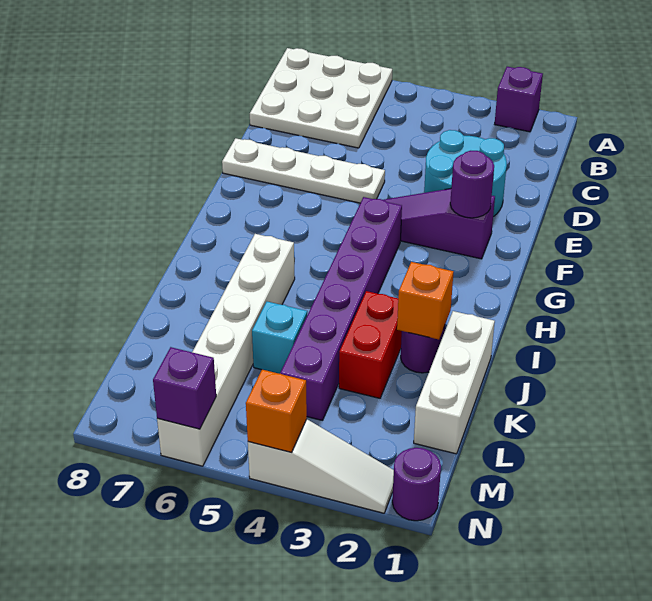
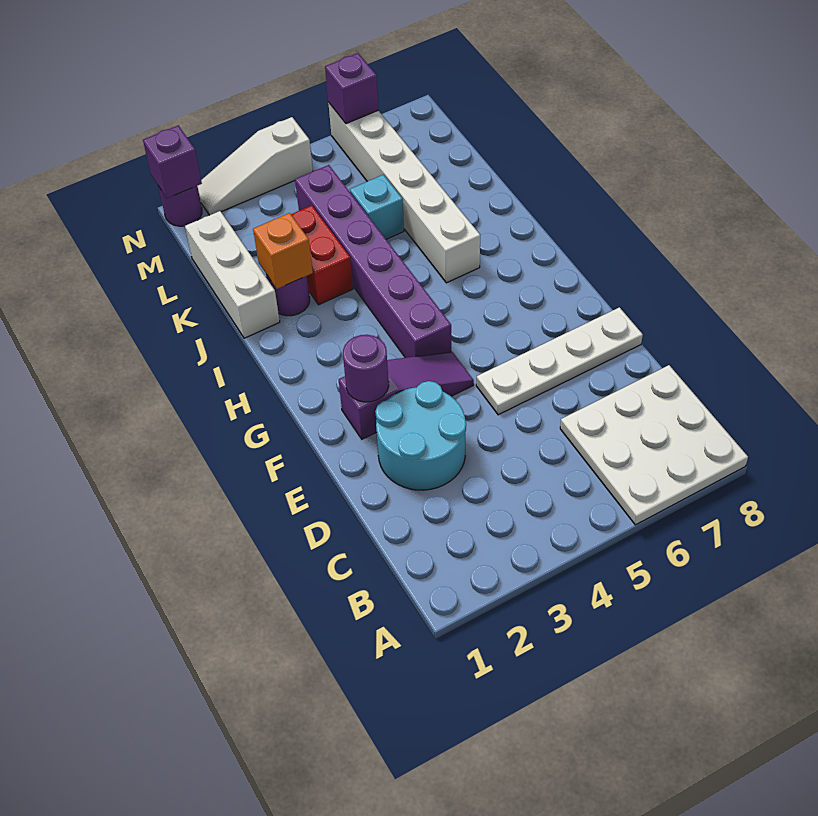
purple 1x1 brick [495,67,543,132] -> purple 1x1 brick moved to [143,125,202,198]
orange 1x1 brick [246,370,307,452] -> none

